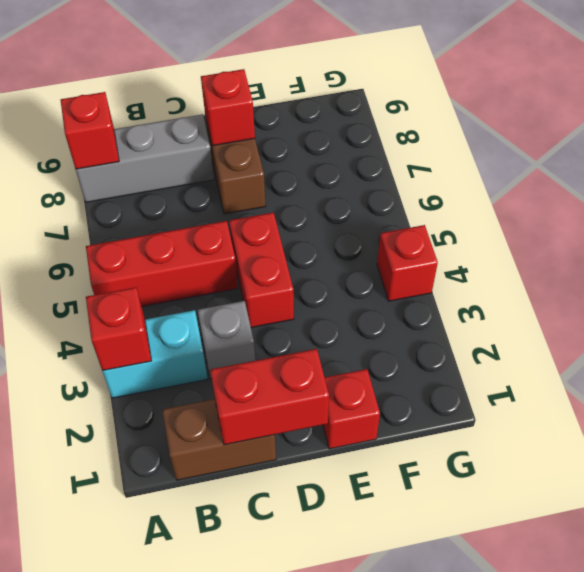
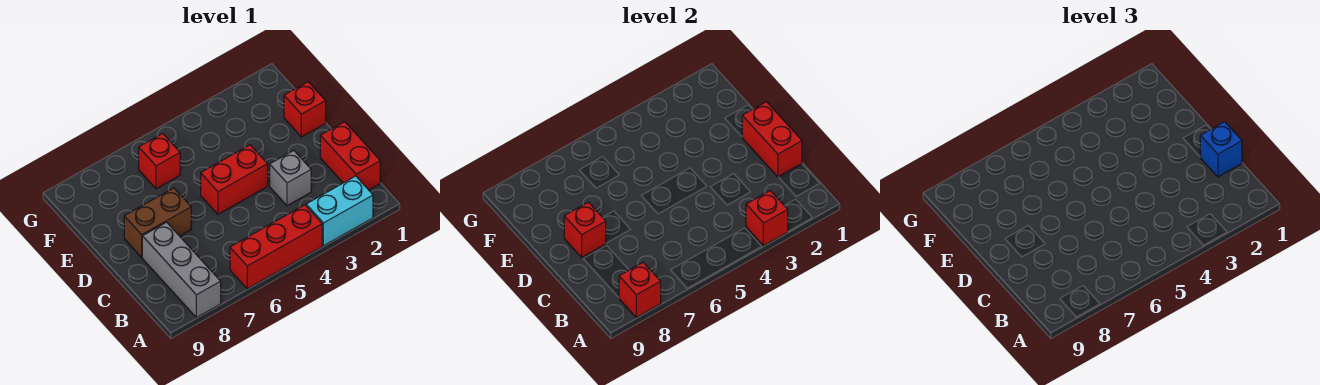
cyan 1x2 brick [102,310,208,398] -> cyan 1x2 brick turned to [306,176,373,246]
red 1x3 brick [86,221,238,306] -> red 1x3 brick turned to [230,205,322,289]
brown 1x2 brick [162,399,276,480] -> red 1x2 brick [320,122,380,190]
none -> blue 1x1 brick [1200,122,1242,177]
red 1x1 brick [377,225,438,301] -> red 1x1 brick moved to [139,133,180,189]

